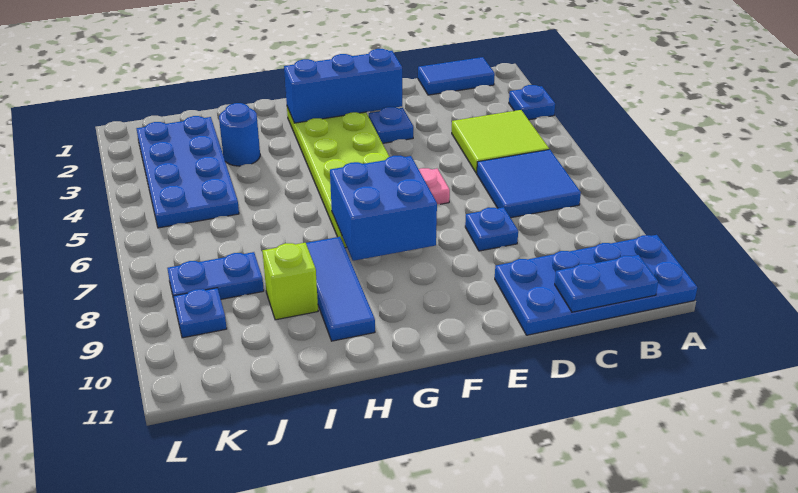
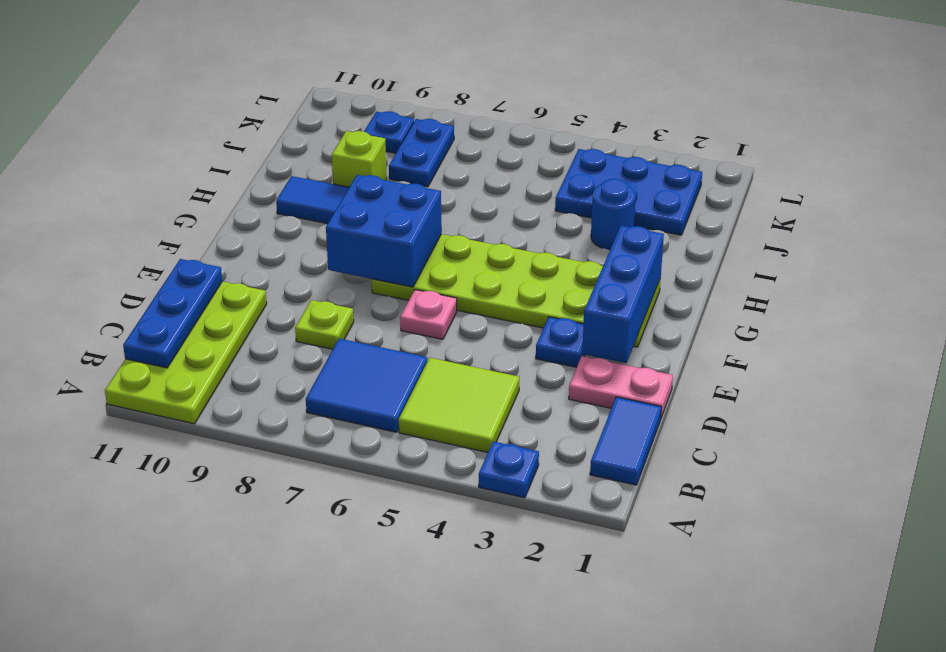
blue 2x4 plate [495,235,698,335] -> lime 2x4 plate [105,282,267,424]
blue 1x2 plate [555,255,658,312] -> blue 1x3 plate [123,259,222,368]
none -> pink 1x2 plate [569,356,673,418]
blue 1x1 plate [465,207,518,251] -> lime 1x1 plate [295,300,354,349]
blue 2x4 plate [136,116,239,228] -> blue 2x3 plate [555,149,702,235]

